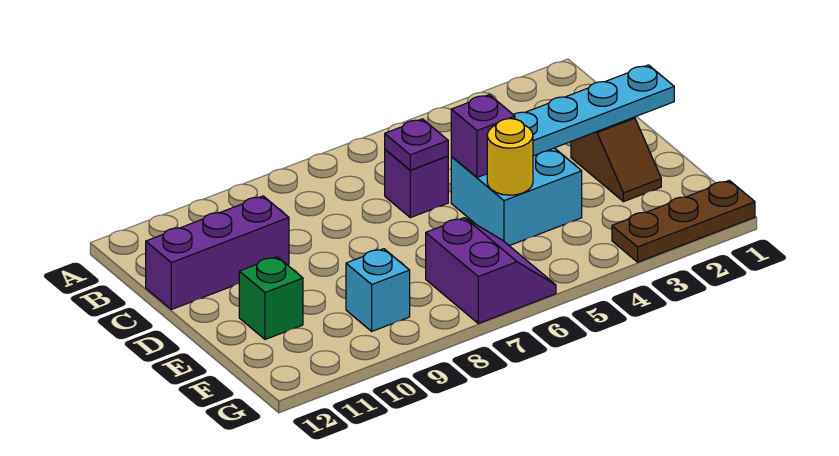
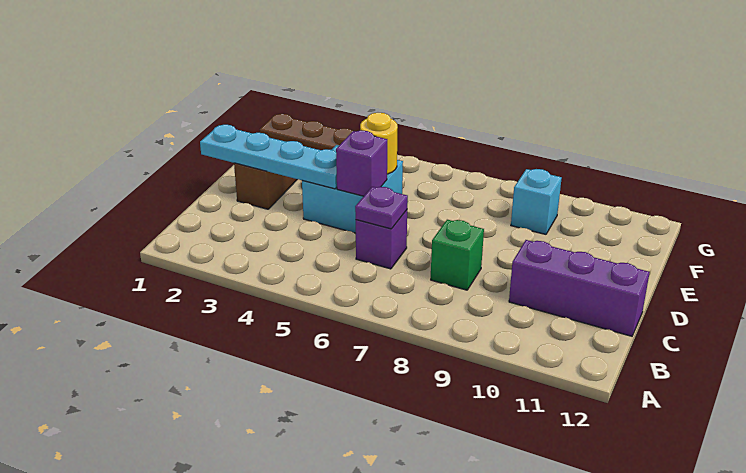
green 1x1 brick [239,257,303,339] -> green 1x1 brick moved to [431,220,484,290]
purple 2x2 slope [426,218,556,323] -> none

